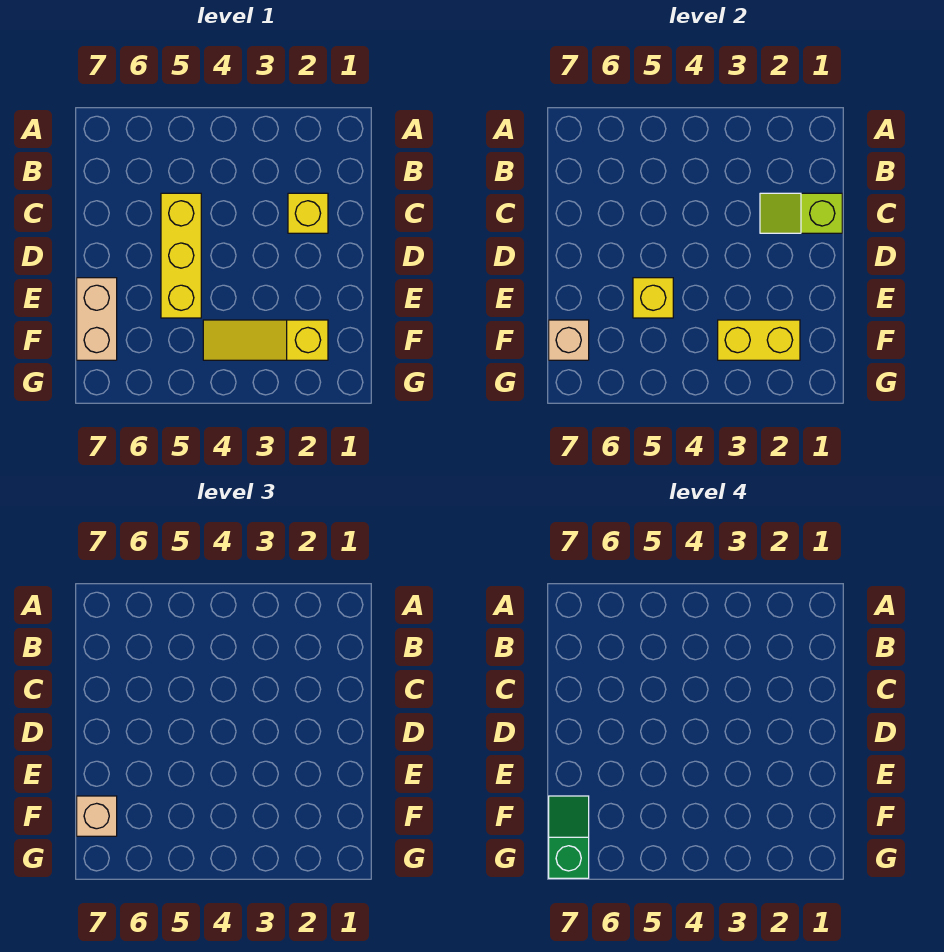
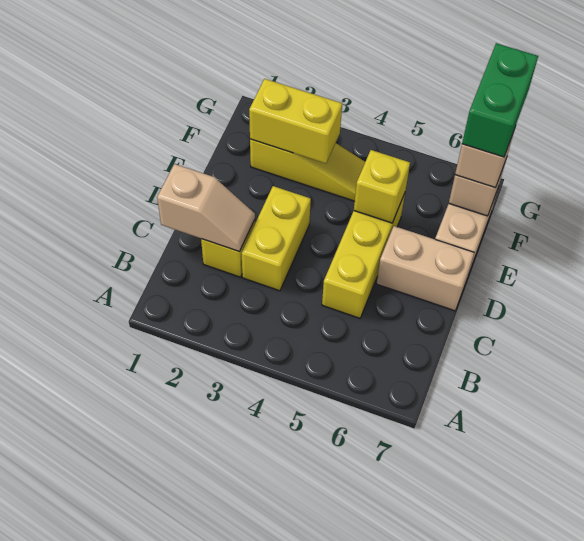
lime 1x2 slope [760,193,842,233] -> tan 1x2 slope [157,164,255,252]
none -> yellow 1x2 brick [242,186,311,291]
none -> tan 1x2 brick [377,226,474,311]
green 1x2 slope [549,796,589,878] -> green 1x2 brick [462,43,538,157]

